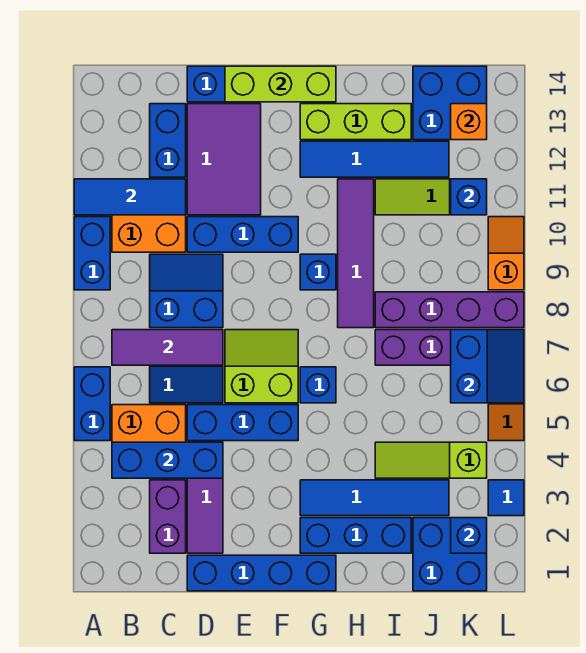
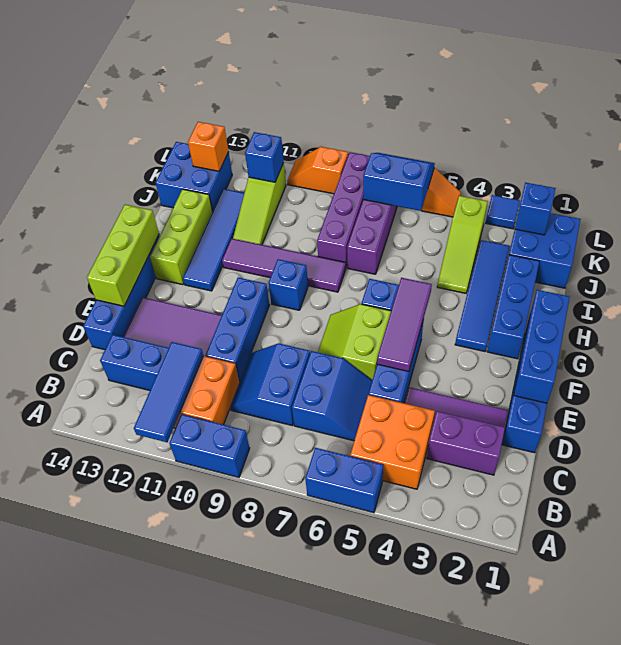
blue 1x3 brick [112,442,223,478] -> blue 1x3 brick moved to [514,290,570,403]
purple 1x3 tile [112,330,223,365] -> purple 1x3 tile moved to [377,278,432,372]

